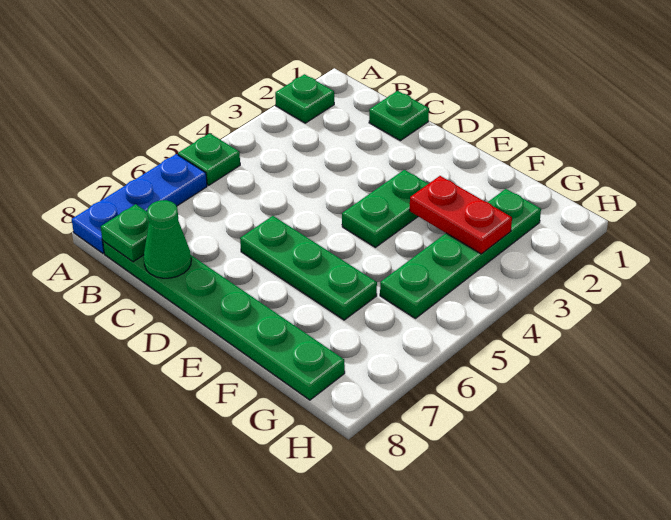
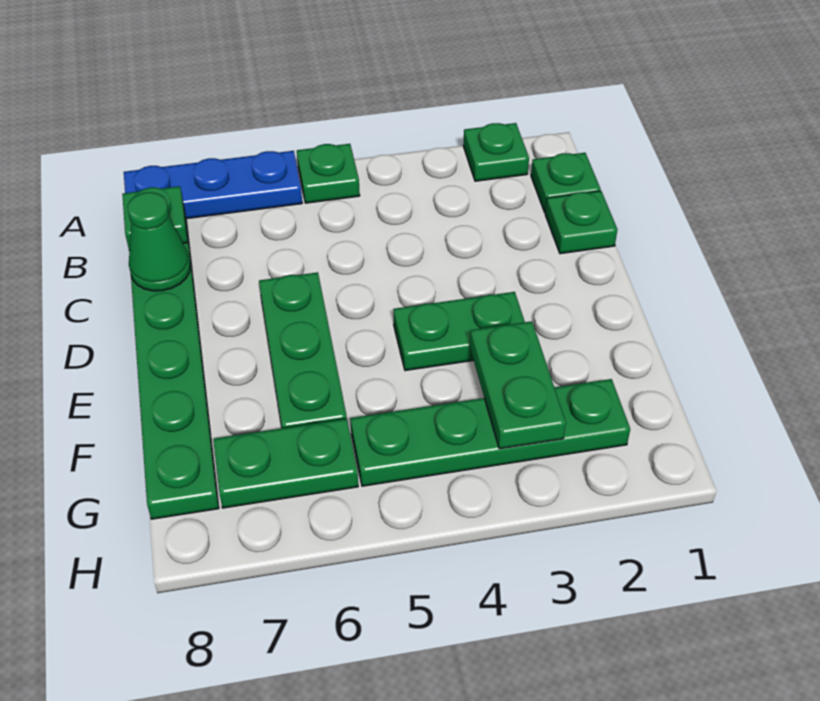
none -> green 1x1 plate [531,153,601,213]
red 1x2 plate [410,176,512,254] -> green 1x2 plate [470,321,566,449]
none -> green 1x2 plate [213,419,358,508]

